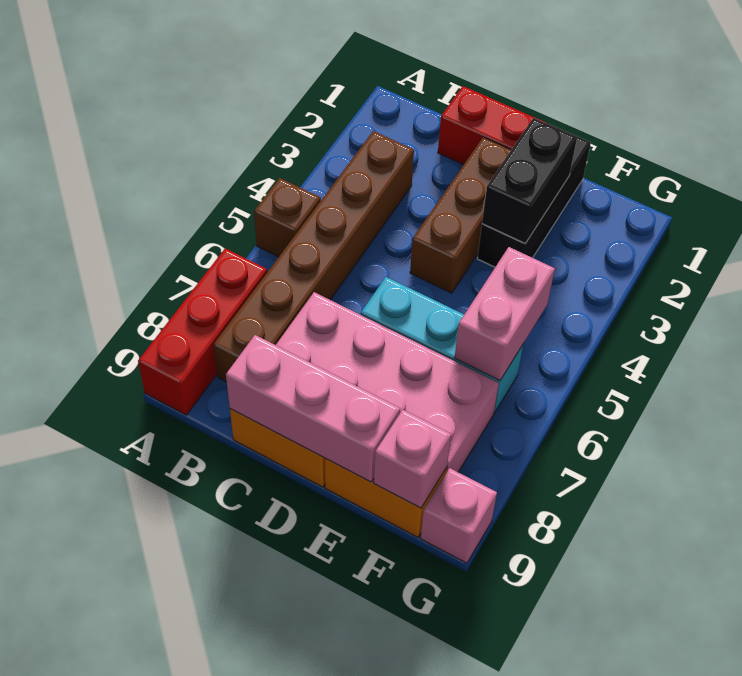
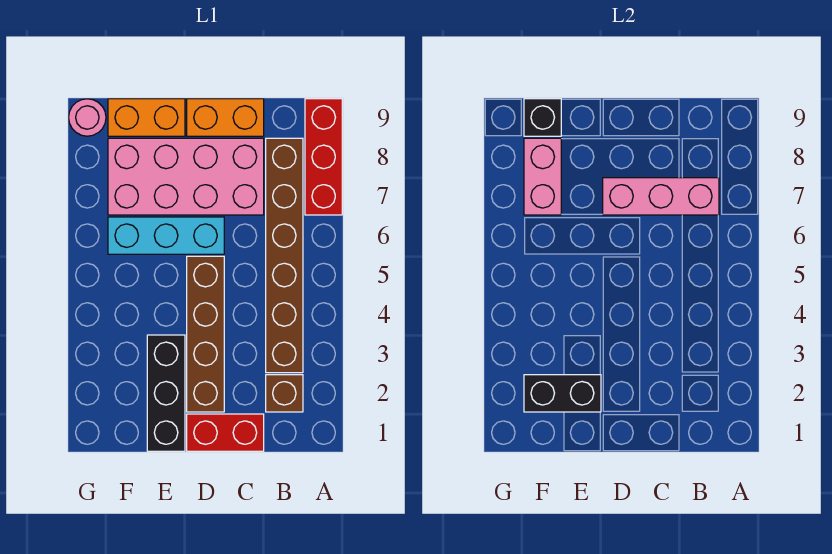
brown 1x1 brick [254,178,321,257] -> brown 1x1 brick moved to [266,375,303,412]
pink 1x3 brick [226,335,400,482] -> pink 1x3 brick moved to [603,178,719,215]
brown 1x3 brick [410,137,511,293] -> brown 1x4 brick [187,256,224,412]
black 1x2 brick [482,118,577,243] -> black 1x2 brick turned to [524,375,601,412]
pink 1x2 brick [455,247,555,381] -> pink 1x2 brick moved to [524,138,561,215]
pink 1x1 brick [374,410,451,508] -> black 1x1 brick [524,99,561,136]
pink 1x1 brick [421,468,497,563] -> pink 1x1 round brick [69,99,106,136]

